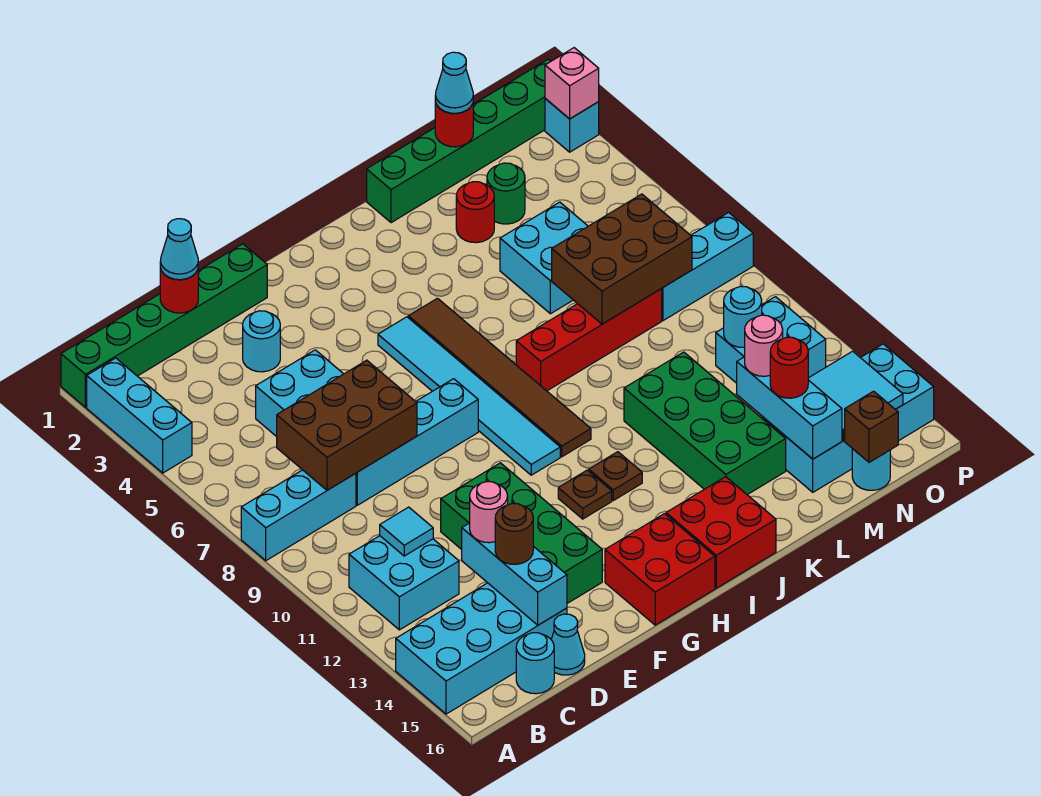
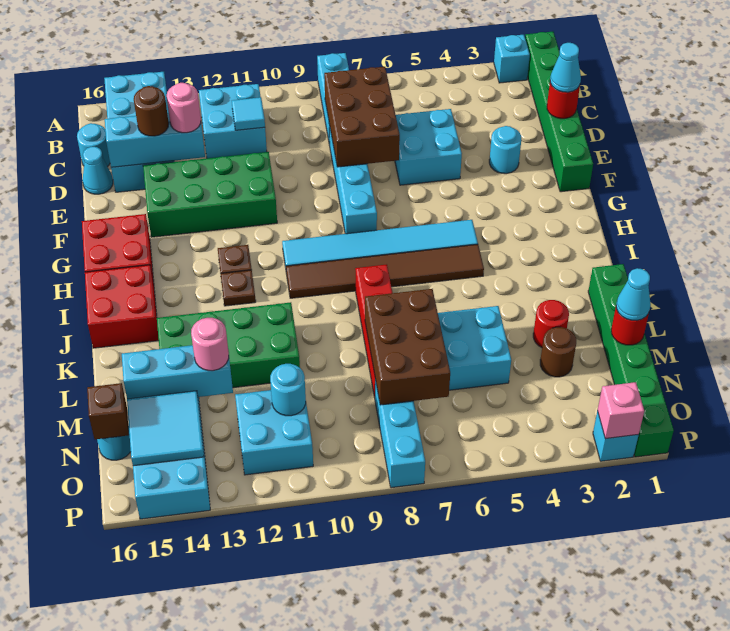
cyan 1x3 brick [87,358,192,473] -> cyan 1x1 brick [494,35,530,83]
green 1x1 round brick [487,163,525,224] -> brown 1x1 round brick [540,327,576,377]
red 1x1 round brick [770,337,808,398] -> none

